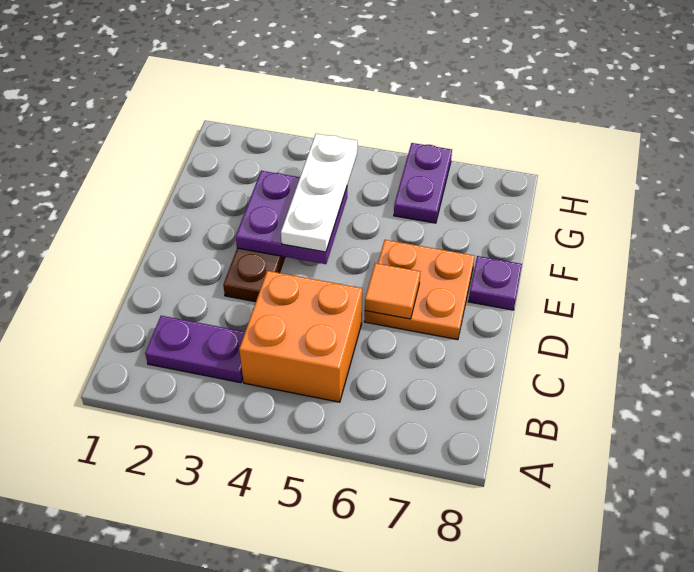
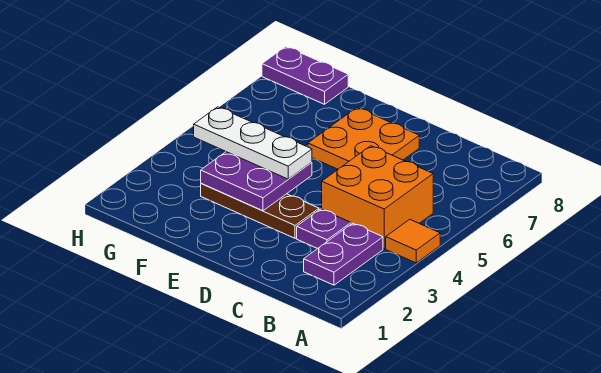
orange 1x1 tile [365,263,420,319] -> orange 1x1 tile moved to [386,219,440,263]
purple 1x1 plate [468,256,522,310] -> purple 1x1 plate moved to [297,209,351,249]
purple 1x2 plate [394,143,452,223] -> purple 1x2 plate moved to [262,47,348,104]

